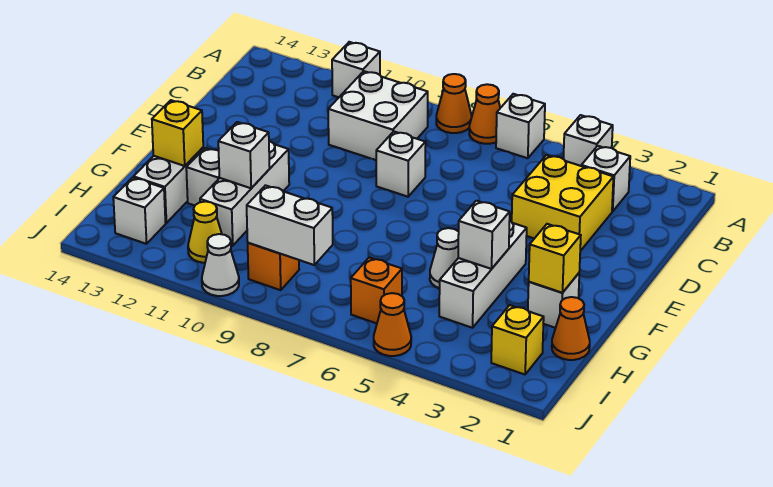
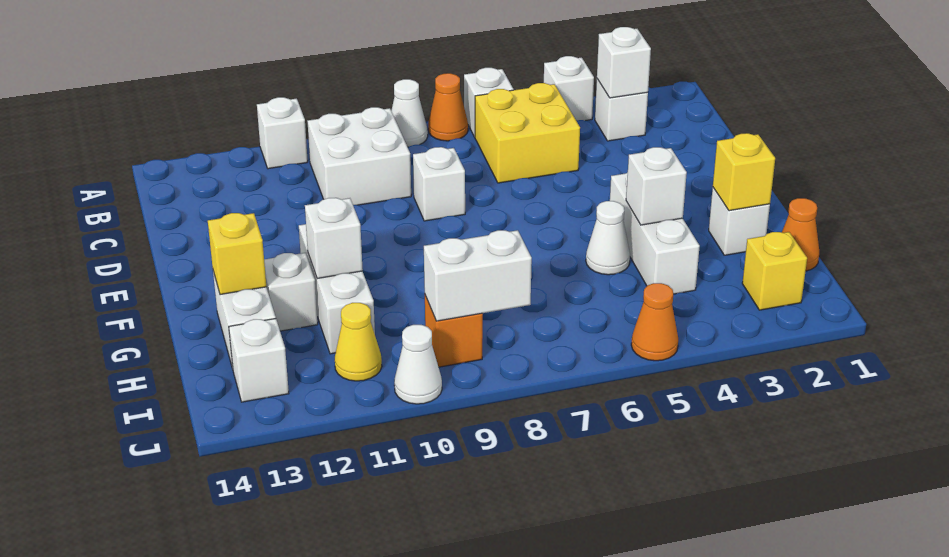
orange 1x1 cone [436,74,471,133] -> white 1x1 cone [391,79,428,147]
none -> white 1x1 brick [597,27,651,98]
yellow 2x2 brick [512,155,613,251] -> yellow 2x2 brick moved to [475,83,580,183]
orange 1x1 brick [351,258,402,323] -> none

